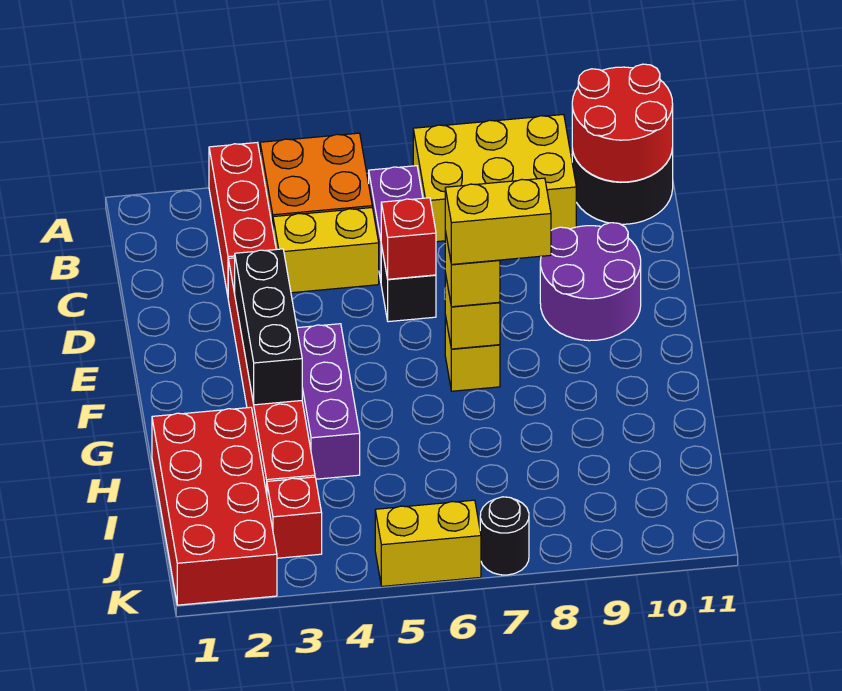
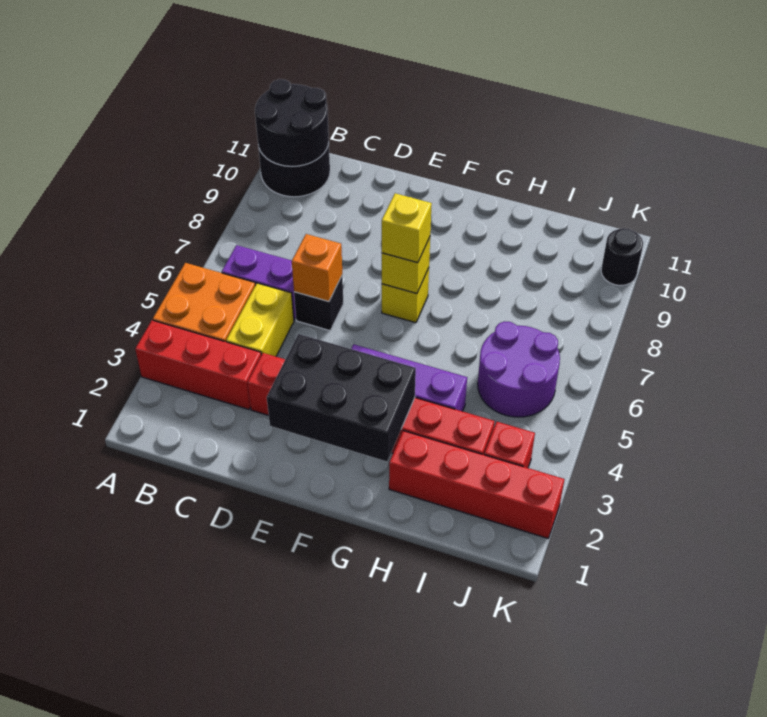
yellow 2x3 brick [413,114,576,242] -> none
red 2x2 round brick [572,64,673,182] -> black 2x2 round brick [255,79,329,166]
red 1x1 brick [381,198,436,279] -> orange 1x1 brick [292,234,342,302]
purple 2x2 round brick [540,223,641,341] -> purple 2x2 round brick moved to [478,322,560,417]
black 1x3 brick [235,249,302,405] -> black 2x3 brick [267,334,416,461]
yellow 1x2 brick [445,178,551,264] -> none
red 2x4 brick [152,407,277,605] -> red 1x4 brick [389,431,564,538]
yellow 1x2 brick [375,500,481,586] -> none
black 1x1 round brick [480,497,529,575] -> black 1x1 round brick moved to [601,228,643,286]

